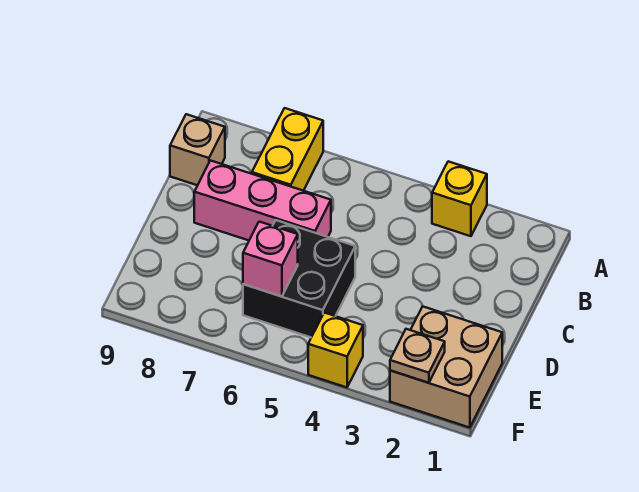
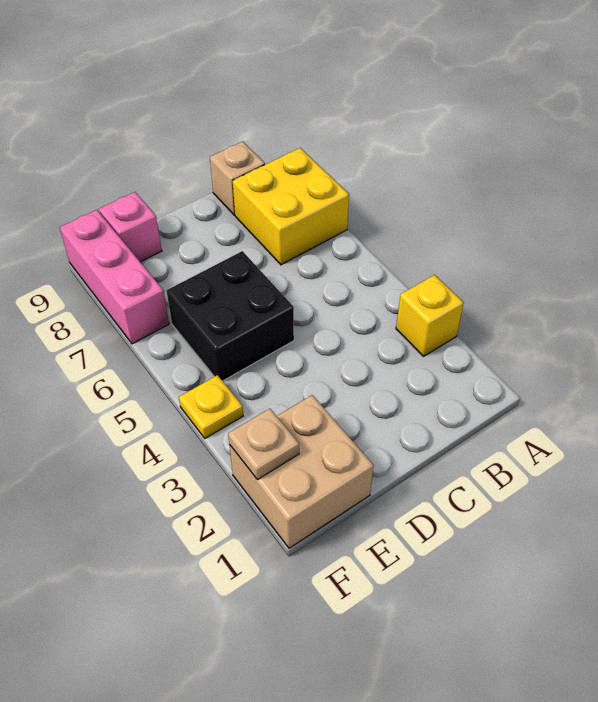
yellow 1x2 brick [252,108,323,191] -> yellow 2x2 brick [233,148,349,265]
pink 1x3 brick [194,161,331,240] -> pink 1x3 brick moved to [60,210,169,344]
pink 1x1 brick [243,222,298,297] -> pink 1x1 brick moved to [99,192,162,262]
yellow 1x1 brick [308,313,363,387] -> yellow 1x1 plate [179,375,243,438]

